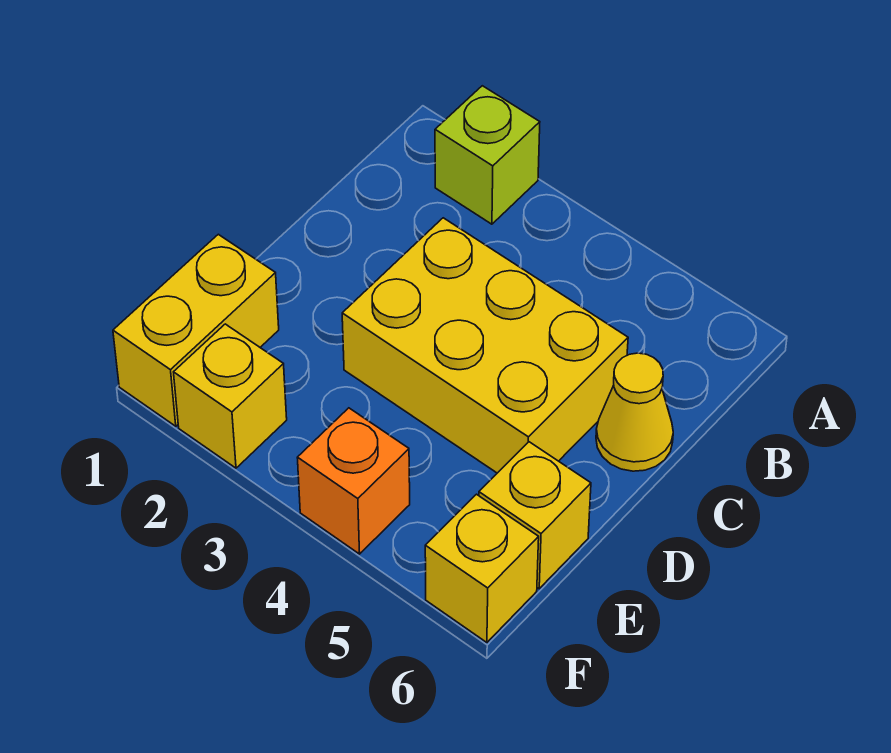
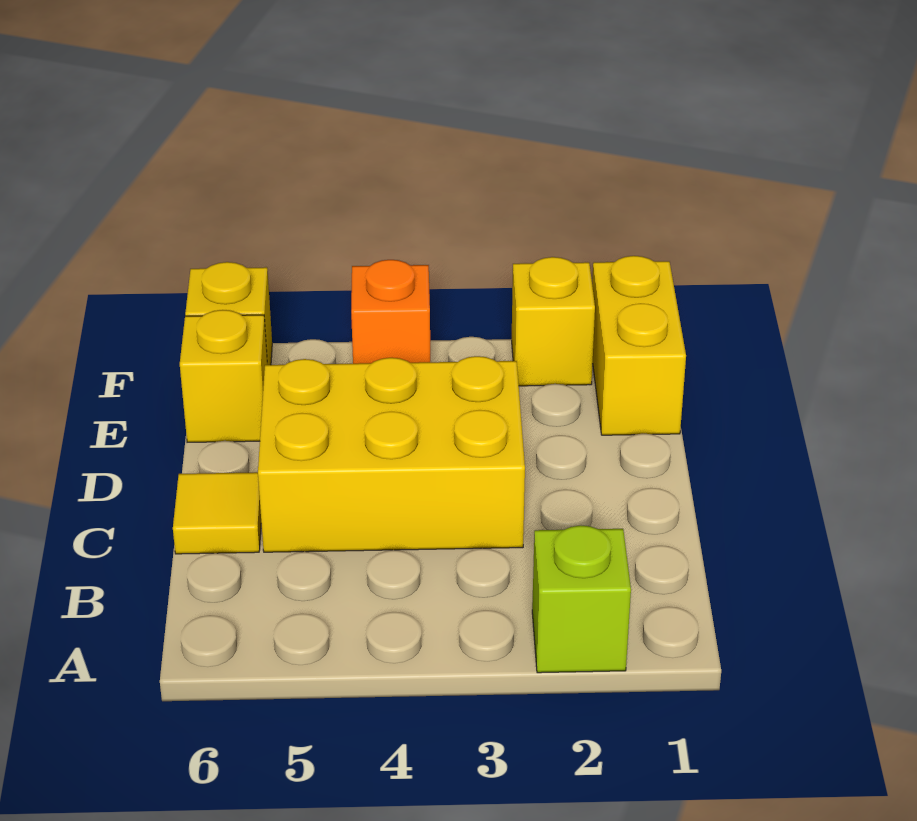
yellow 1x1 cone [596,353,673,471] -> yellow 1x1 tile [173,472,261,554]

